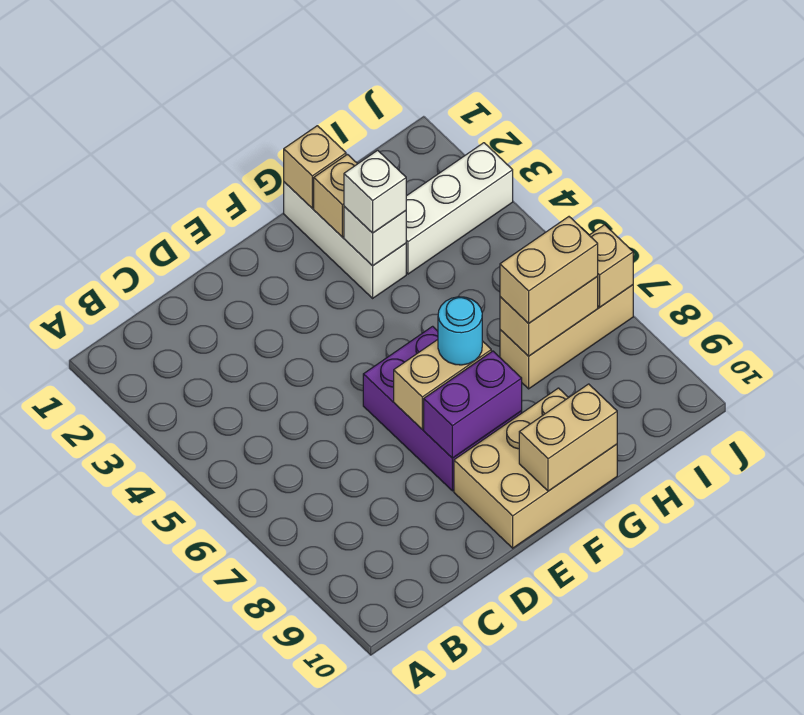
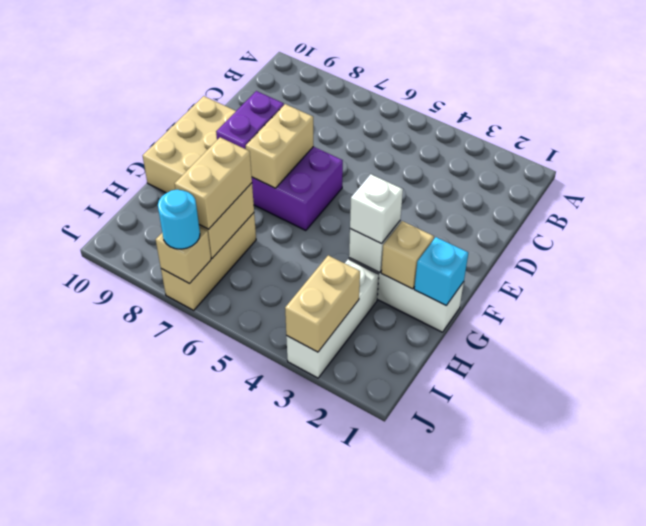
cyan 1x1 round brick [438,297,482,365] -> cyan 1x1 round brick moved to [158,189,200,249]
tan 1x2 brick [519,384,617,491] -> tan 1x2 brick moved to [285,255,360,352]
tan 1x1 brick [284,126,346,208] -> cyan 1x1 brick [414,237,468,305]

